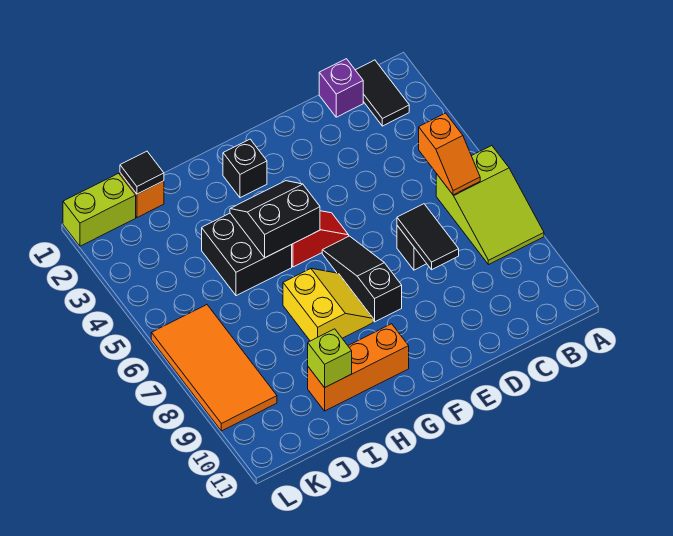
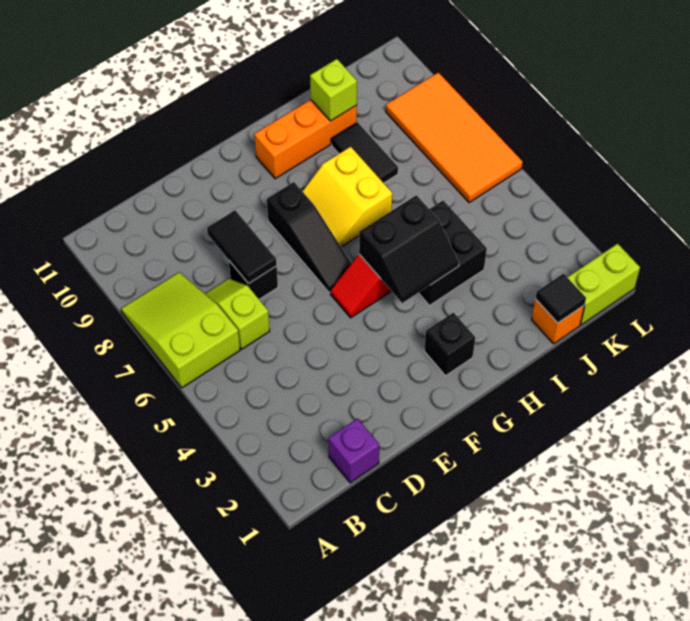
black 1x2 tile [356,60,409,126] -> black 1x2 tile moved to [331,122,398,183]
orange 1x2 slope [419,113,480,195] -> none
none -> lime 1x2 slope [205,279,270,349]

